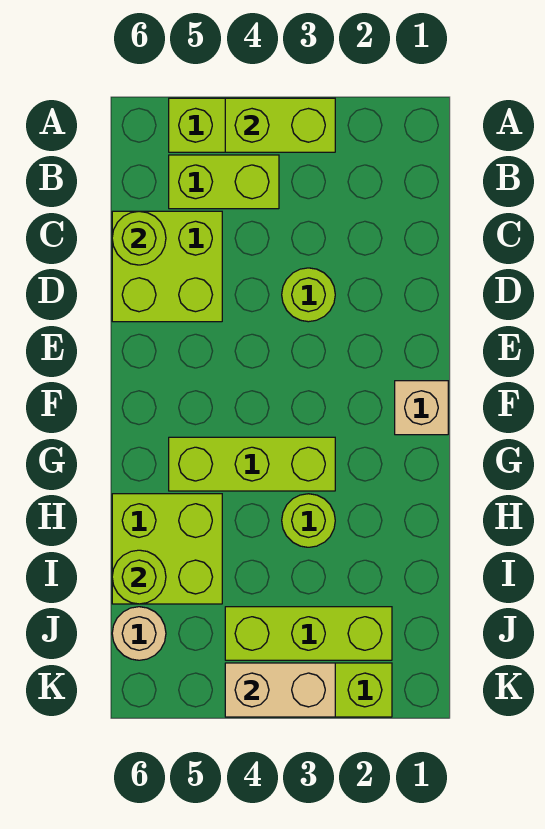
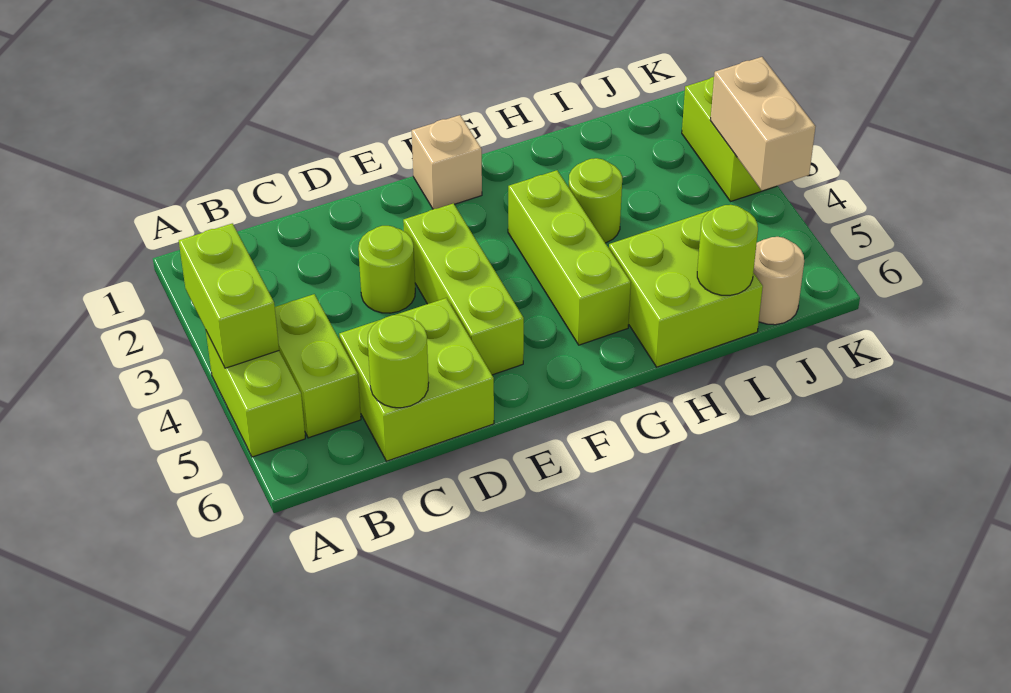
lime 1x3 brick [225,607,392,660] -> lime 1x3 brick moved to [403,203,524,375]

